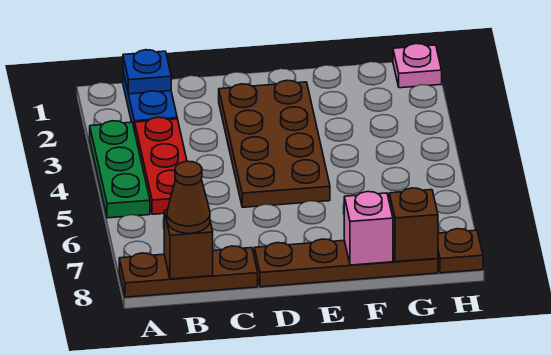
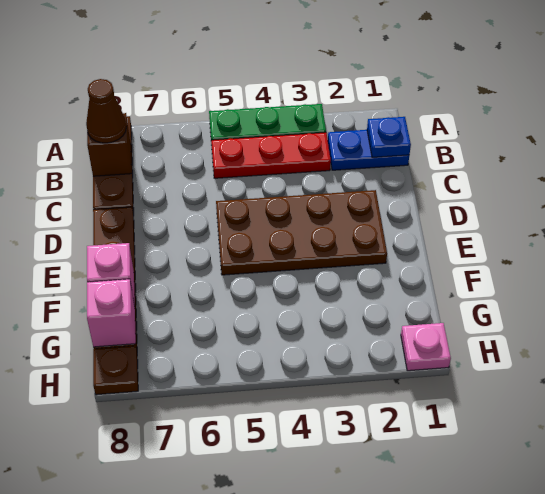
brown 1x1 brick [389,188,438,262] -> pink 1x1 brick [87,279,136,347]

